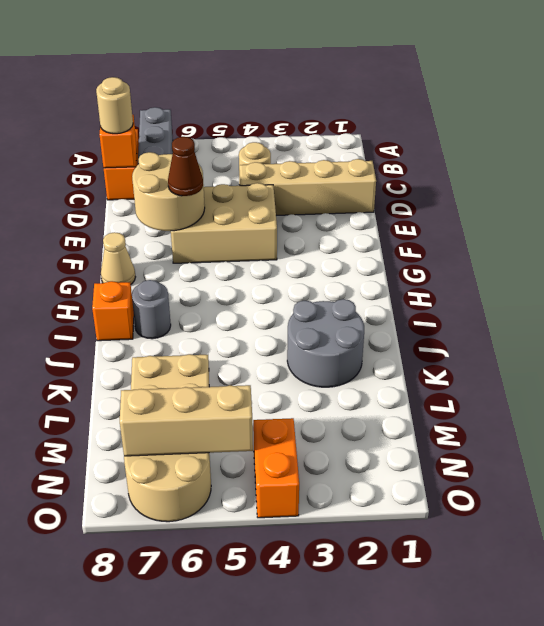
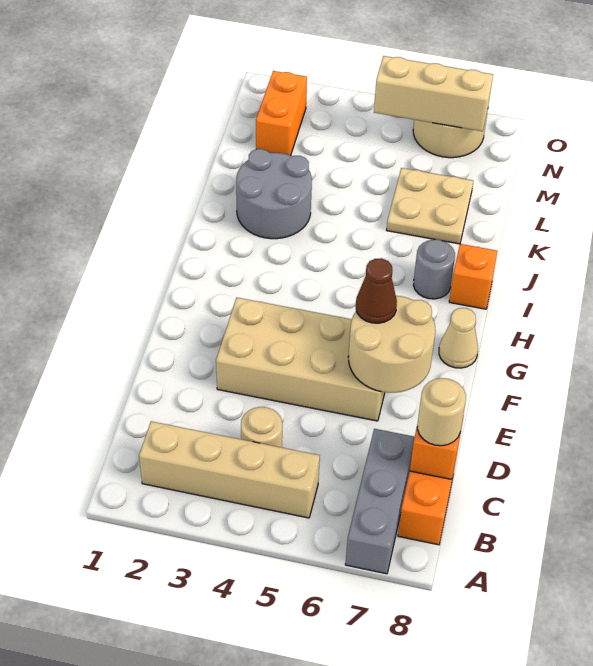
tan 1x4 brick [239,159,376,215] -> tan 1x4 brick moved to [139,421,320,518]
tan 2x3 brick [171,183,277,263] -> tan 2x4 brick [216,298,385,421]
orange 1x2 brick [253,418,299,518] -> orange 1x2 brick moved to [256,71,307,155]

